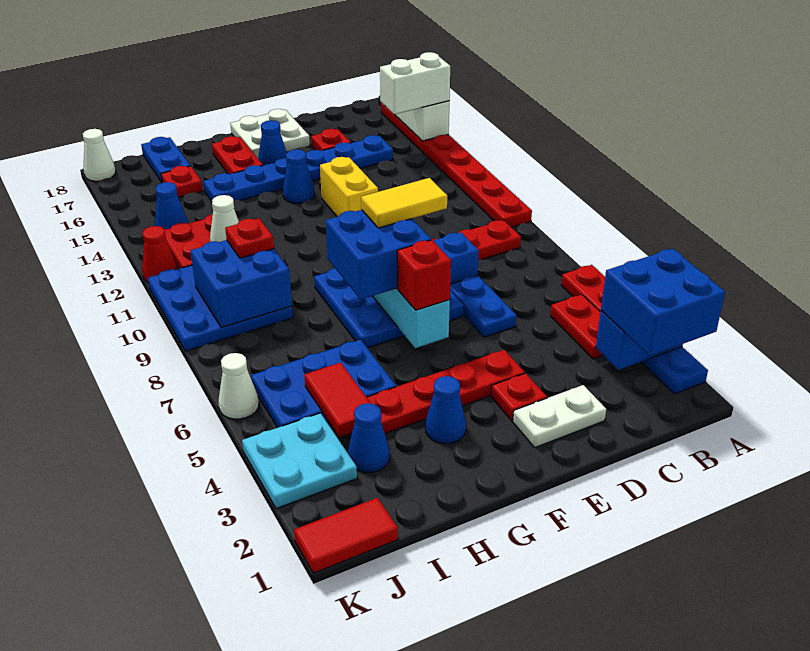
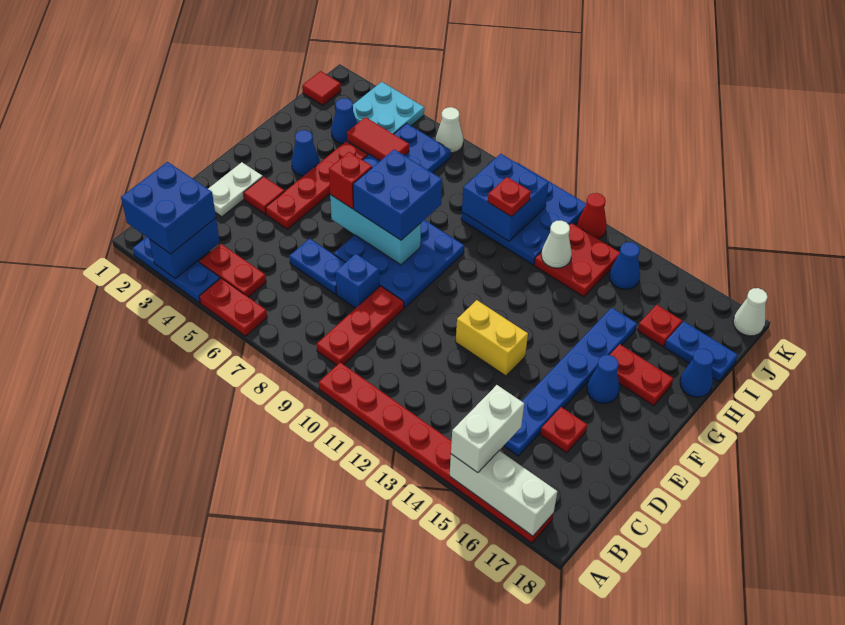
red 1x1 plate [491,373,547,421] -> red 1x1 tile [244,177,285,214]
yellow 1x2 tile [361,178,447,228] -> none
white 2x2 plate [230,109,310,158] -> none
blue 1x1 cone [283,149,314,203] -> blue 1x1 cone moved to [680,349,714,397]
red 1x2 tile [294,498,398,573] -> red 1x1 tile [302,71,341,105]

